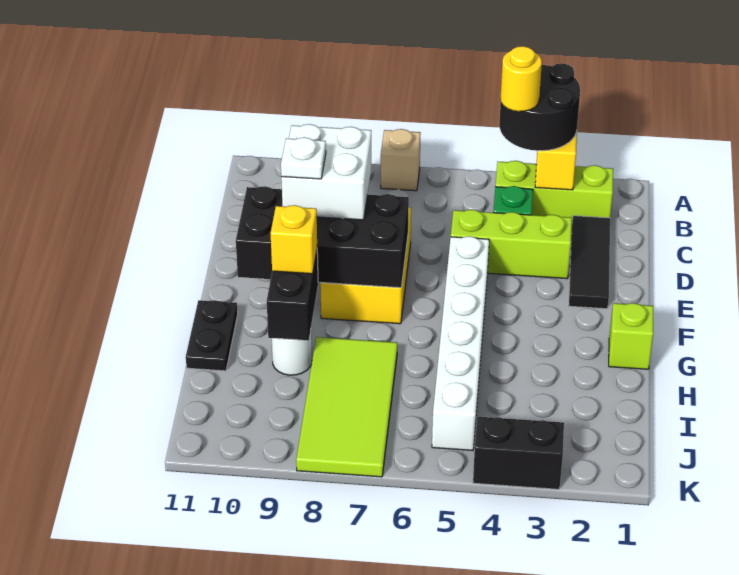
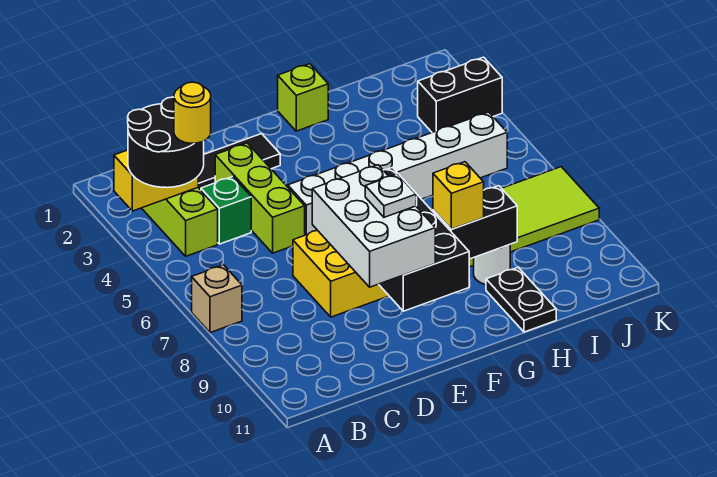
white 2x2 brick [281,124,371,220] -> white 2x3 brick [312,165,435,287]
black 1x2 plate [186,300,238,371] -> black 1x2 plate turned to [486,268,556,332]
black 1x2 brick [473,417,564,489] -> black 1x2 brick turned to [418,57,502,132]

